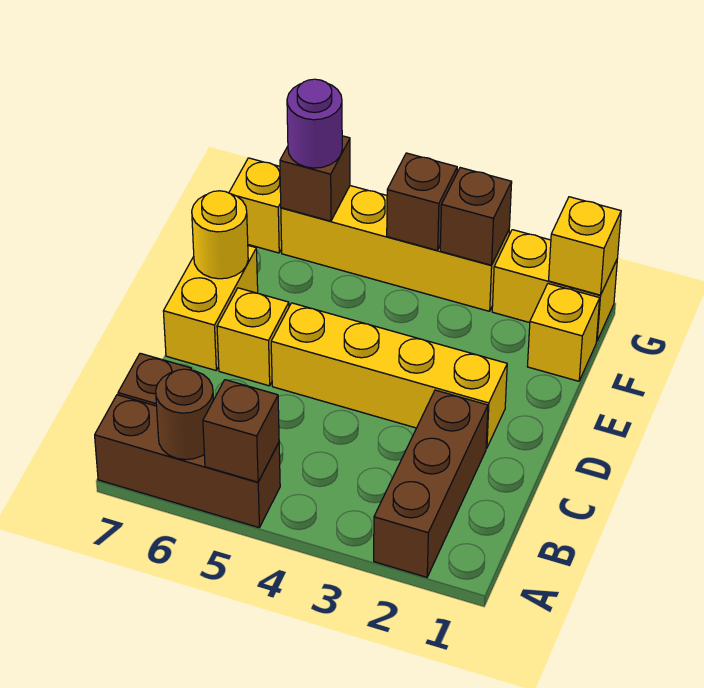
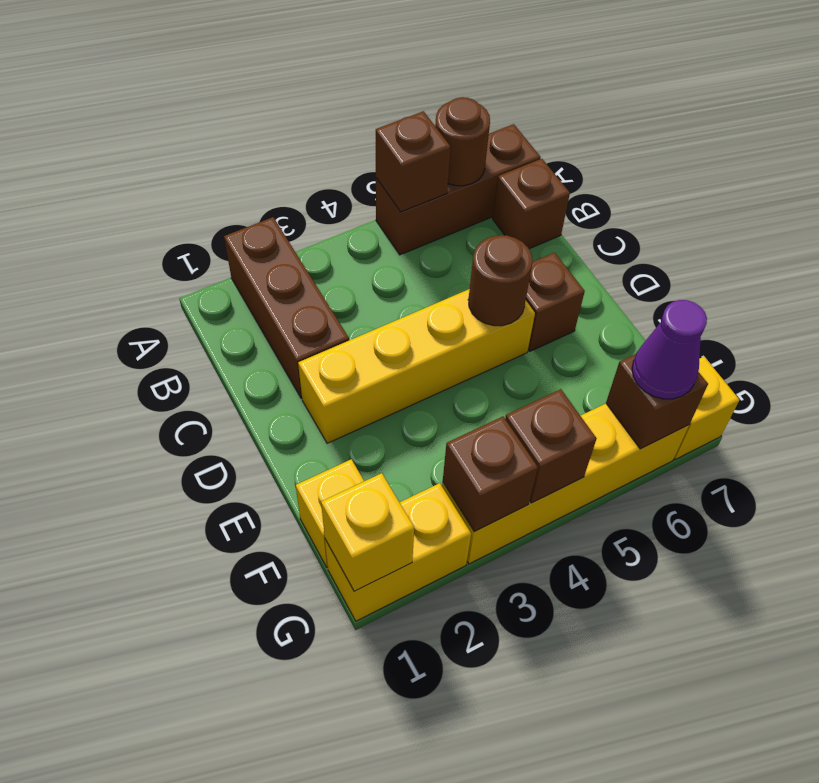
none -> brown 1x1 round brick [468,235,533,326]
yellow 1x1 brick [217,288,289,386] -> brown 1x1 brick [526,253,585,351]
yellow 1x2 brick [163,246,258,370] -> none
yellow 1x1 round brick [192,191,248,279] -> none
purple 1x1 round brick [287,79,342,168] -> purple 1x1 cone [632,300,707,399]

